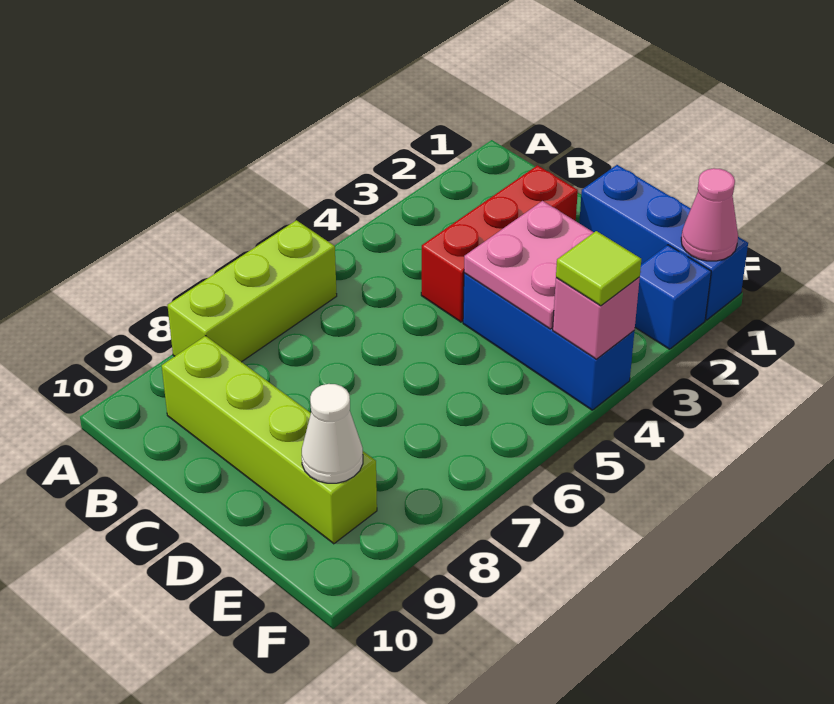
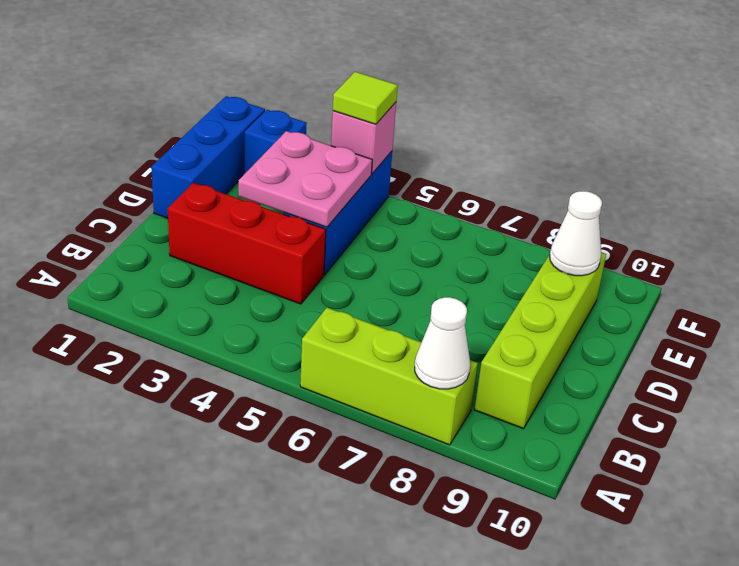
none -> white 1x1 cone [415,297,470,389]
pink 1x1 cone [681,168,738,261] -> none

